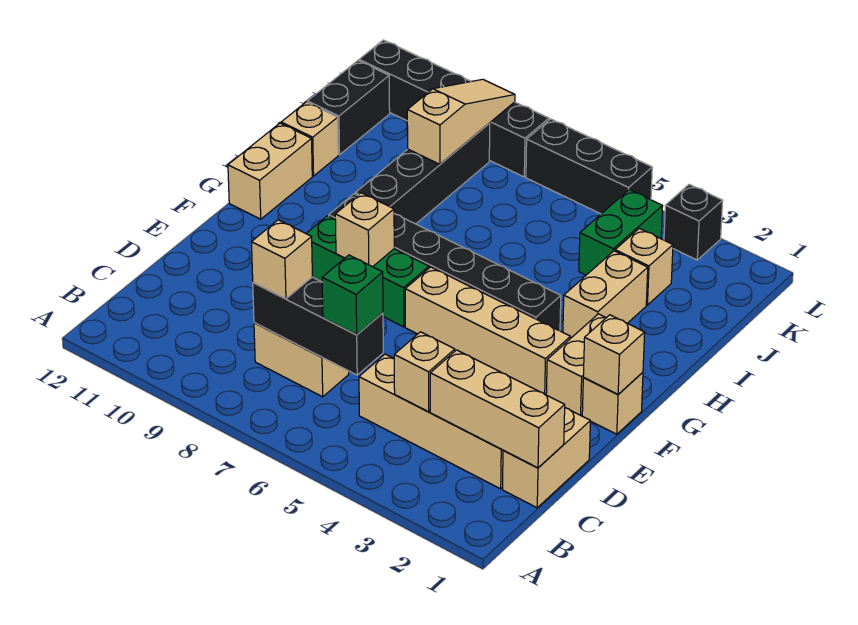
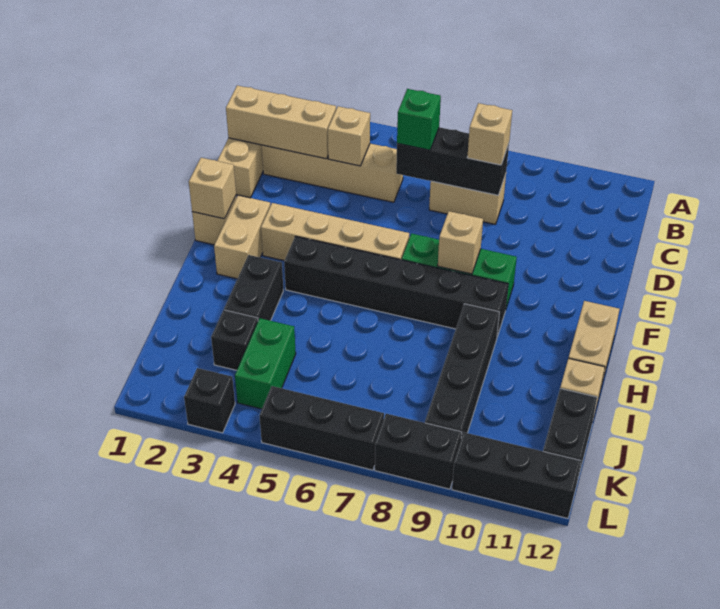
tan 1x2 brick [563,251,648,338] -> black 1x2 brick [224,255,283,321]
tan 1x1 brick [615,228,673,305] -> black 1x1 brick [211,310,258,370]
tan 1x3 slope [407,79,515,164] -> none

